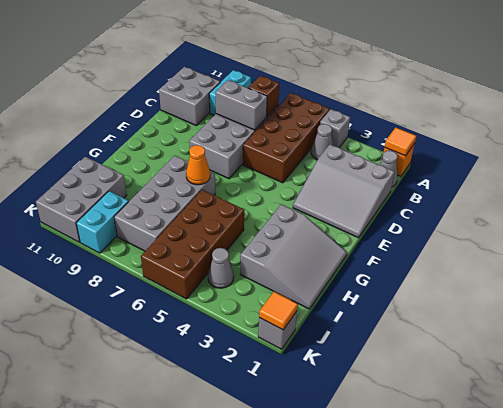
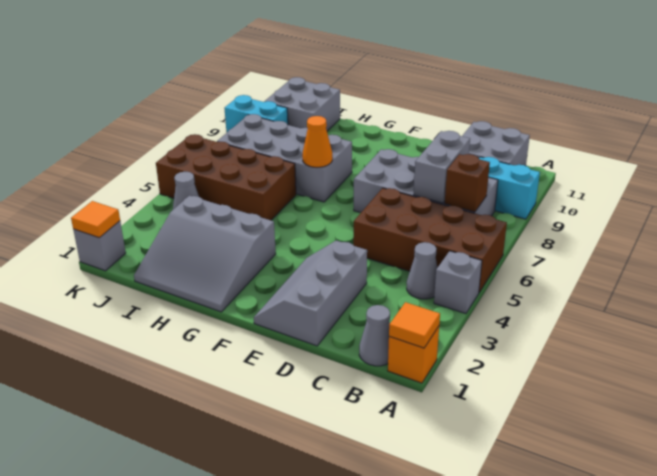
grey 3x3 slope [293,145,395,238] -> grey 2x3 slope [254,241,367,346]
grey 2x3 brick [36,157,127,242] -> grey 2x2 brick [264,77,340,131]

